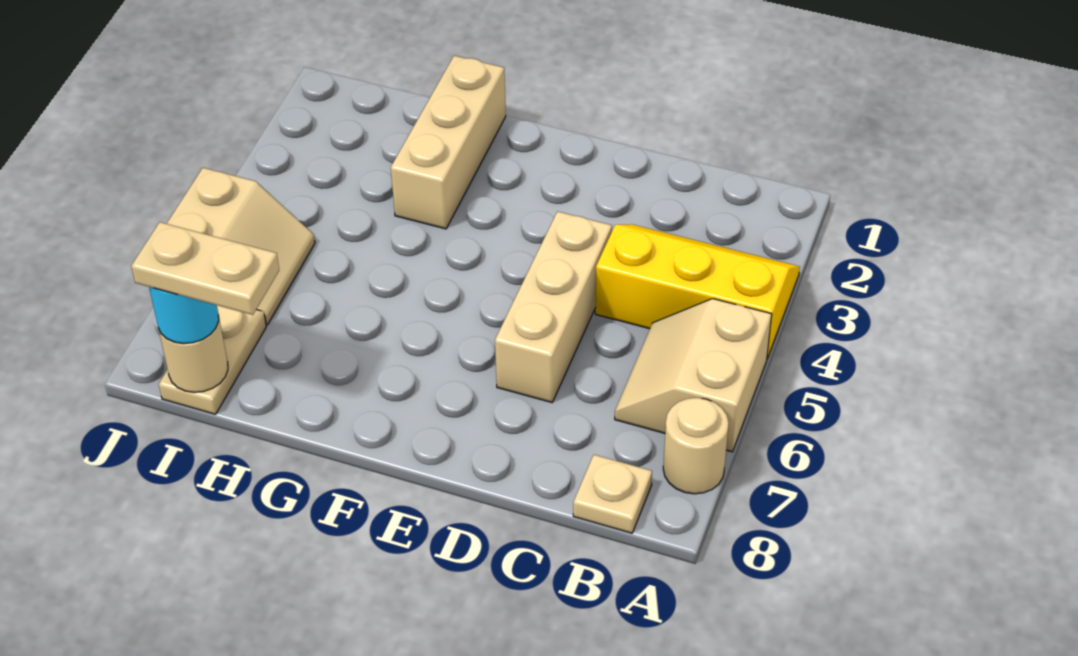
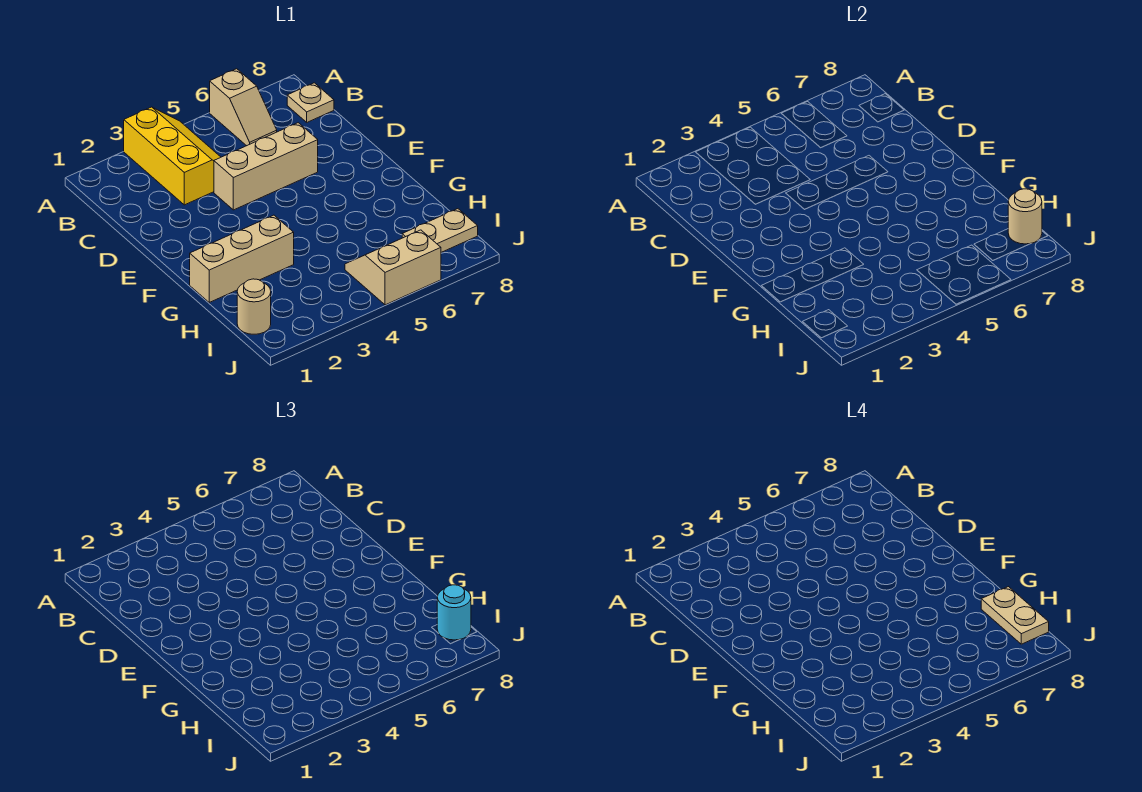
yellow 2x3 slope [595,224,800,359] -> yellow 2x3 slope turned to [124,107,221,205]
tan 2x2 slope [615,299,772,452] -> tan 1x2 slope [210,69,277,146]
tan 1x1 round brick [663,398,729,494] -> tan 1x1 round brick moved to [237,279,271,334]

